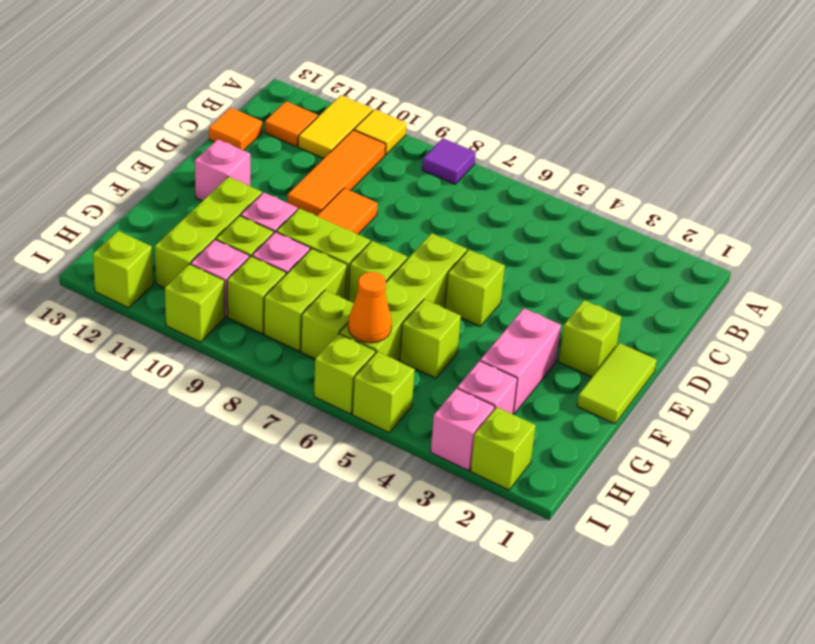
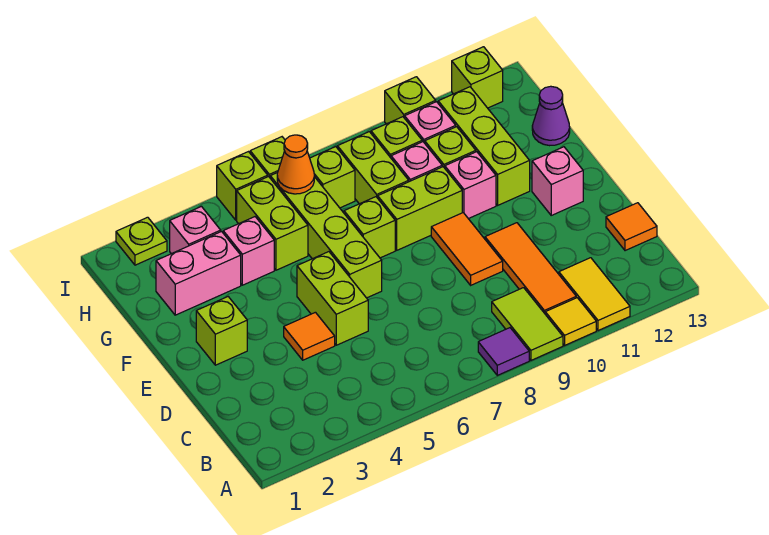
orange 1x1 tile [265,101,318,147] -> orange 1x1 tile moved to [284,312,335,360]
lime 1x2 tile [577,343,657,424] -> lime 1x2 tile moved to [492,288,563,360]
lime 1x1 brick [445,250,505,326] -> lime 1x2 brick [297,252,368,345]
pink 1x2 brick [480,309,561,415] -> pink 1x2 brick turned to [156,232,241,315]
lime 1x1 brick [400,299,461,378] -> lime 1x2 brick [237,177,308,270]
none -> purple 1x1 cone [532,86,570,146]
lime 1x1 brick [471,407,536,490] -> lime 1x1 plate [116,217,167,265]
pink 1x1 brick [431,388,495,471] -> pink 1x1 brick moved to [223,217,274,285]

